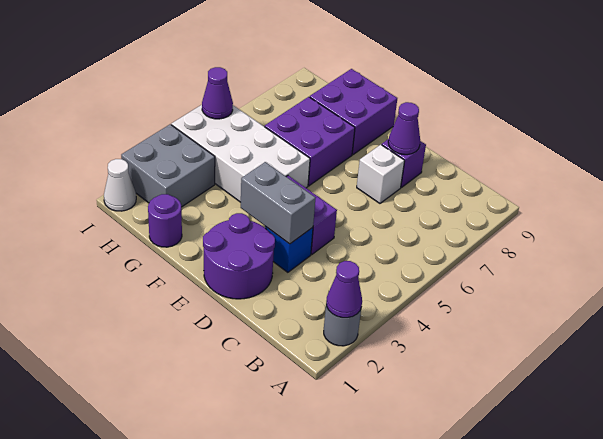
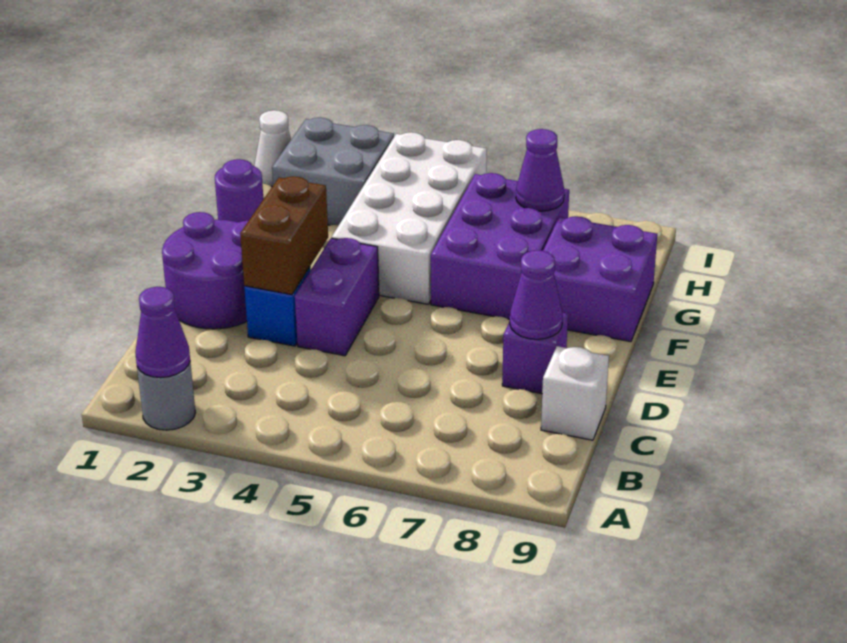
grey 1x2 brick [241,162,315,244] -> brown 1x2 brick [240,176,328,295]
white 1x1 brick [357,145,405,203] -> white 1x1 brick moved to [541,346,609,440]
purple 2x2 brick [265,97,355,186] -> purple 2x3 brick [431,173,569,319]
purple 1x1 cone [202,67,233,119] -> purple 1x1 cone moved to [516,129,564,211]

